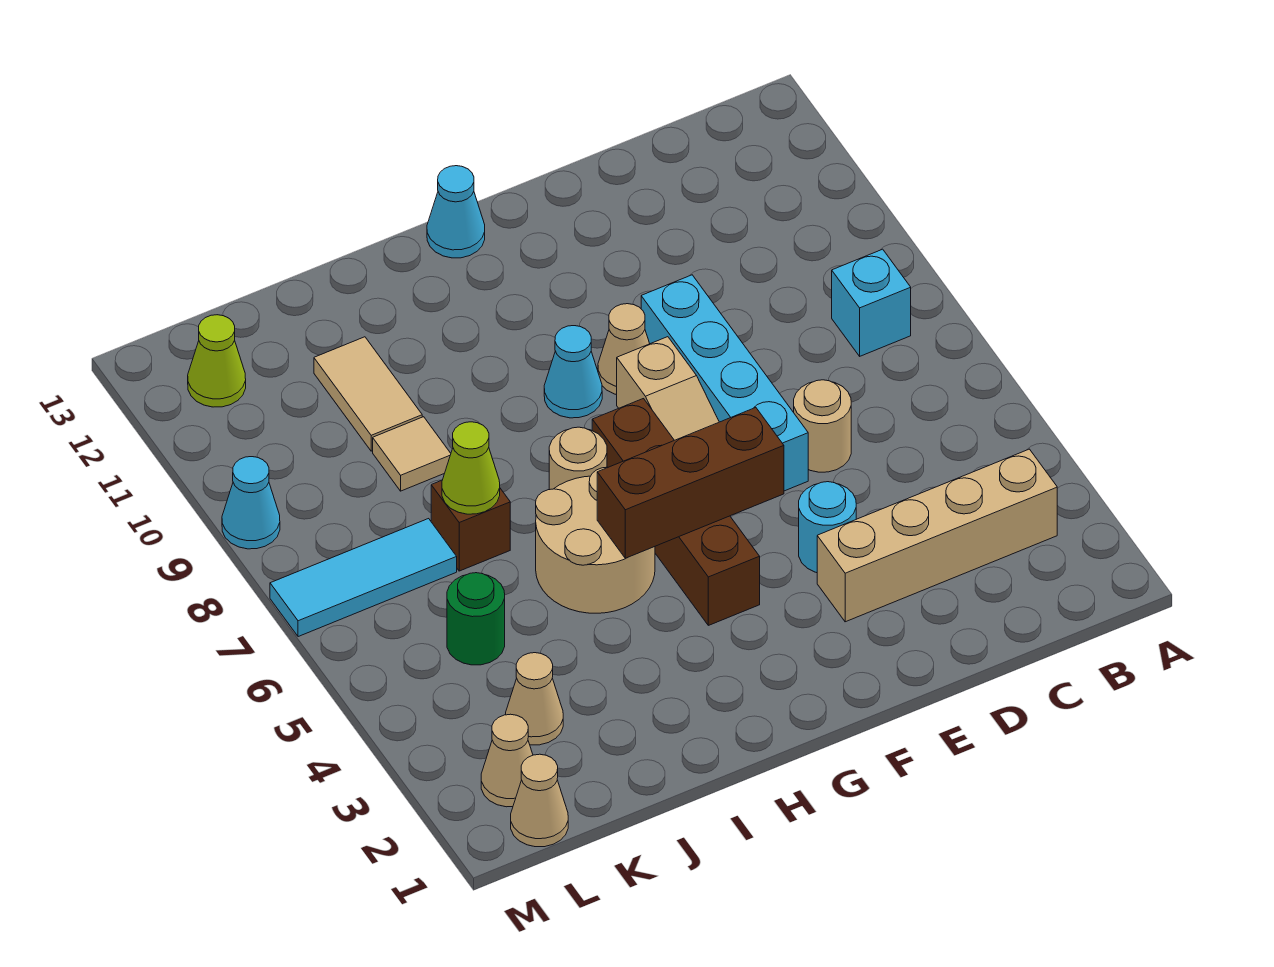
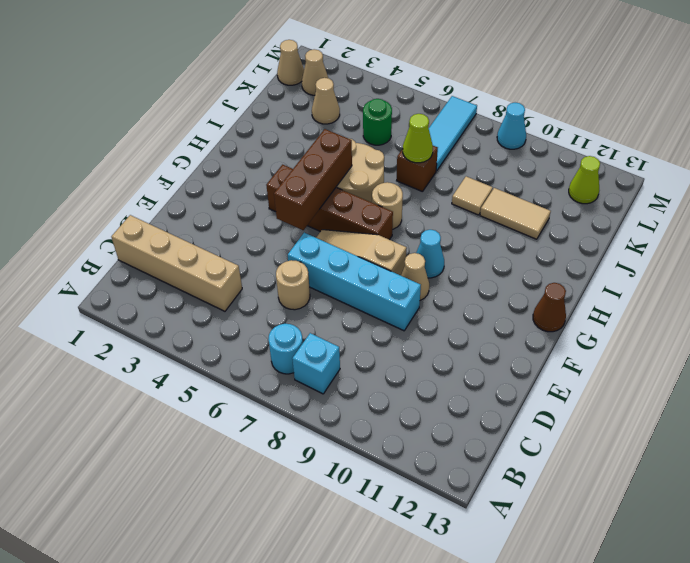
tan 1x4 brick [817,449,1057,622] -> tan 1x4 brick turned to [112,215,242,311]
cyan 1x1 round brick [799,482,856,573] -> cyan 1x1 round brick moved to [268,324,303,374]
cyan 1x1 cone [427,166,485,258] -> brown 1x1 cone [533,283,566,332]

